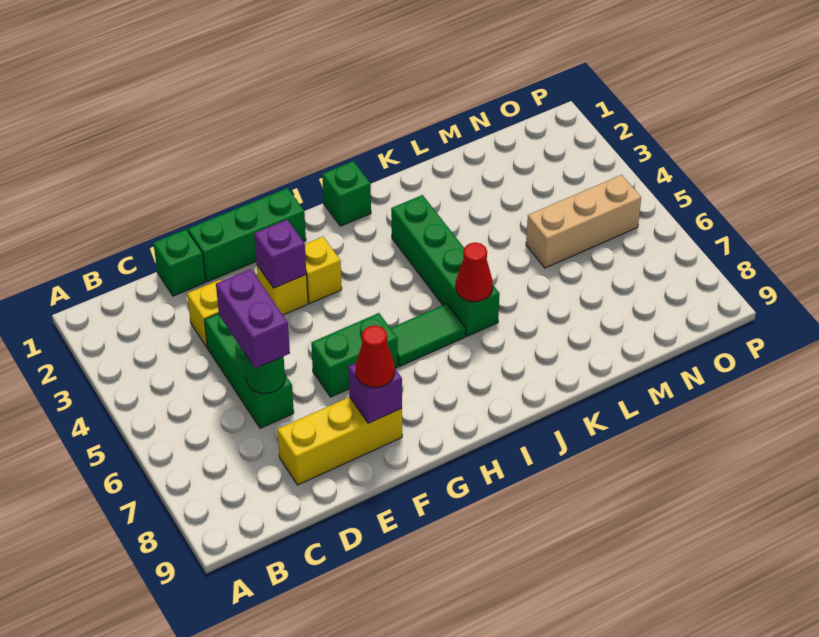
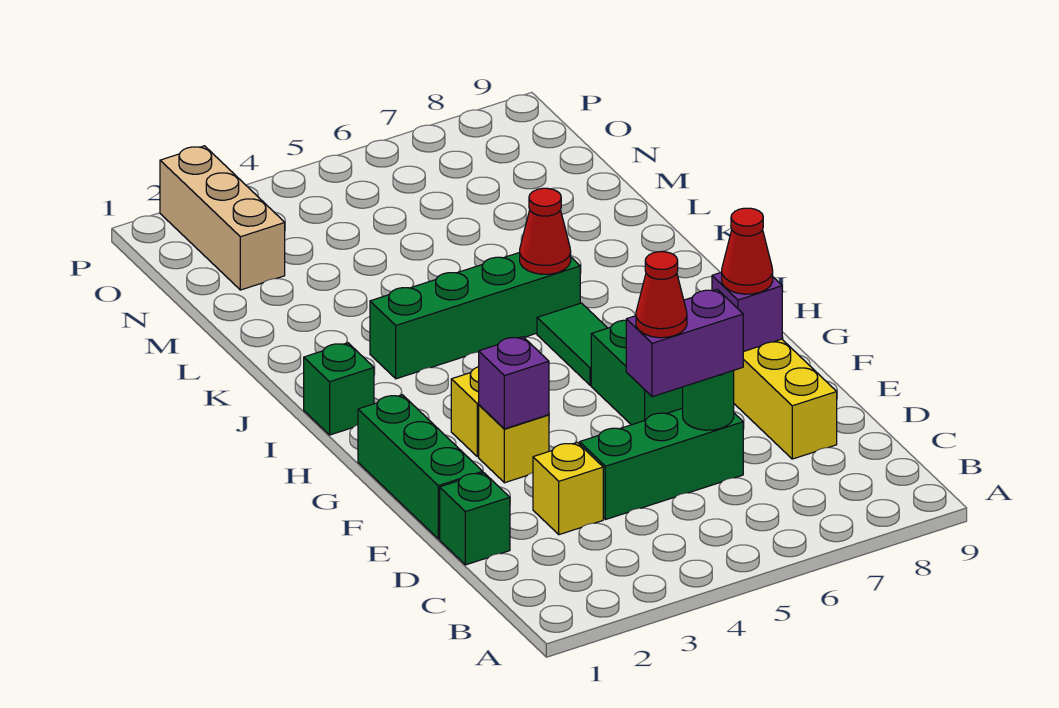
none -> red 1x1 cone [636,252,687,338]
tan 1x3 brick [526,175,641,268] -> tan 1x3 brick moved to [160,146,285,290]

